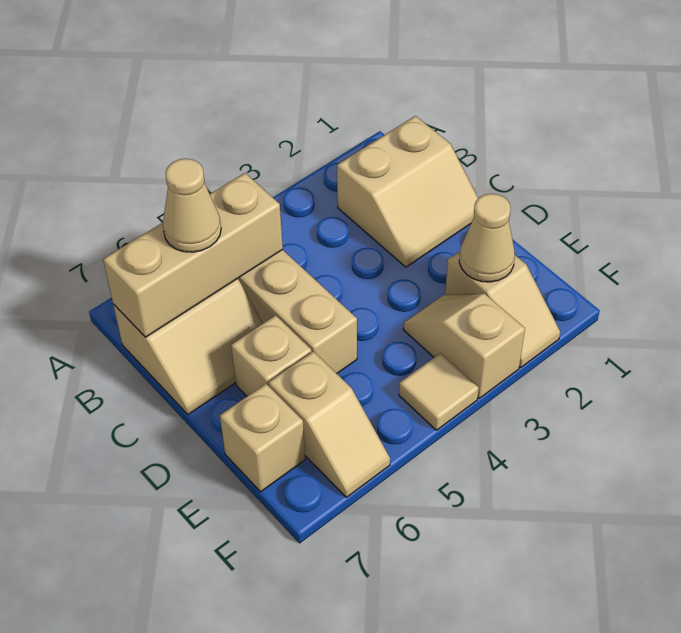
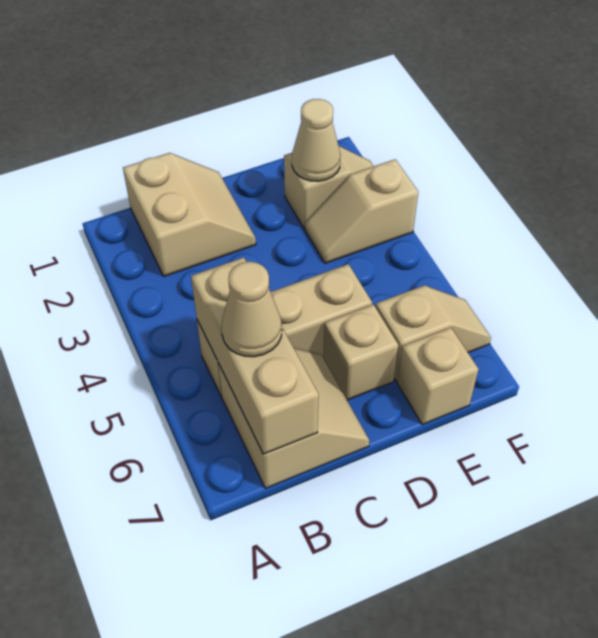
tan 1x1 tile [399,353,479,430] -> none

